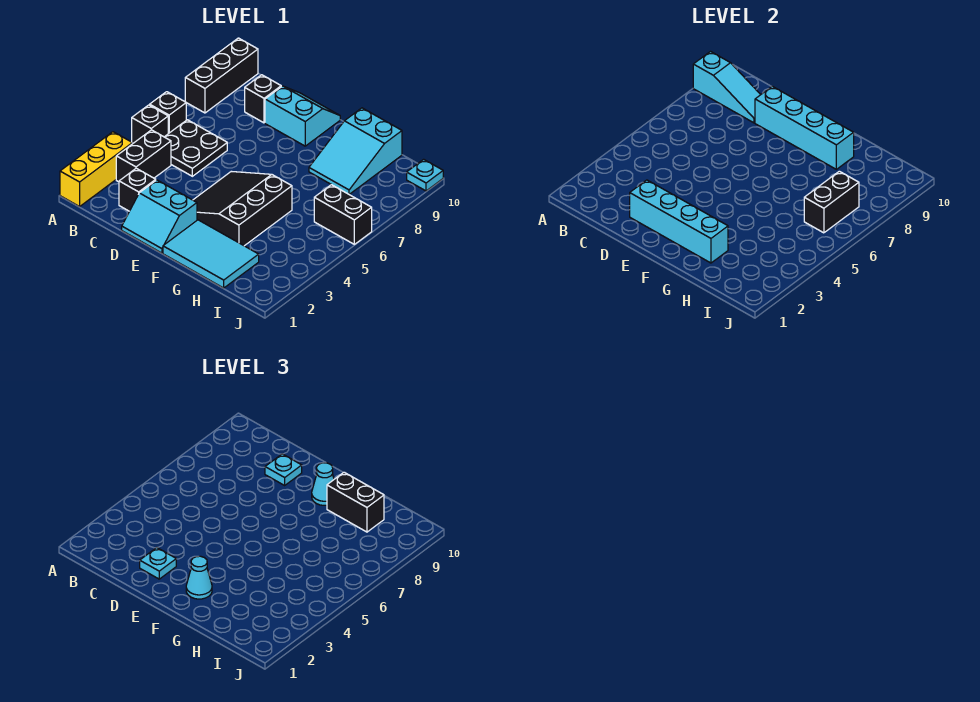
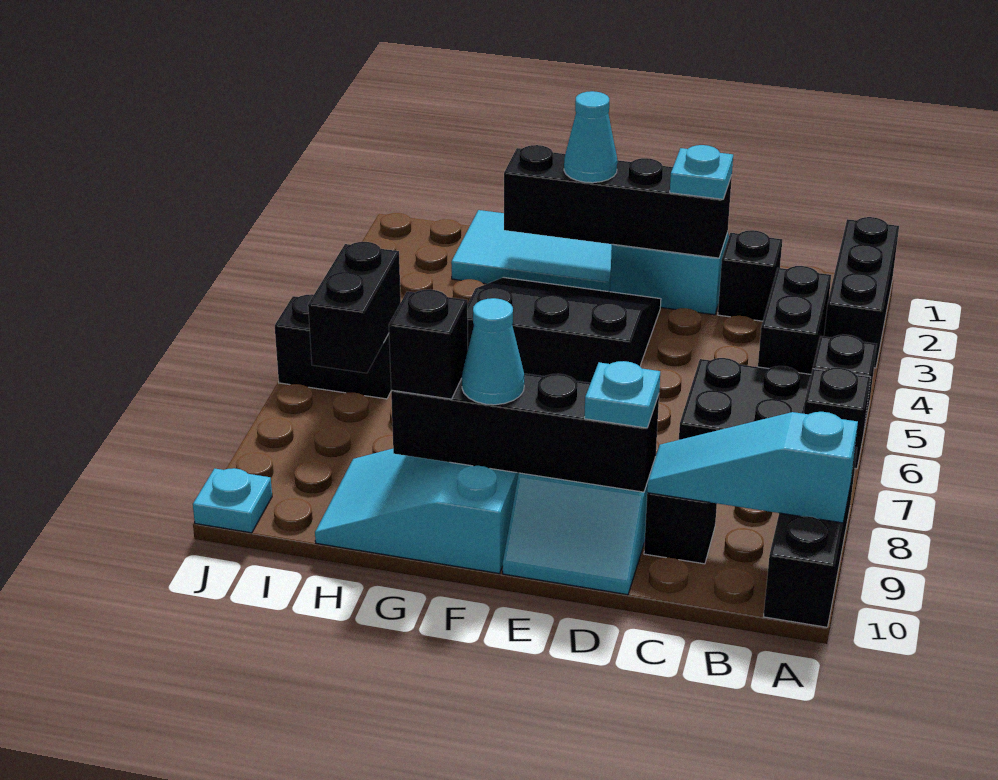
yellow 1x3 brick [60,132,133,207] -> black 1x3 brick [824,217,899,368]
cyan 1x4 brick [630,180,728,263] -> black 1x4 brick [504,145,732,258]
cyan 1x4 brick [755,86,854,169] -> black 1x4 brick [391,374,659,492]
black 3x3 slope [193,171,292,246] -> black 3x3 slope turned to [467,277,661,383]
cyan 2x3 slope [309,108,402,194] -> cyan 2x3 slope turned to [315,449,519,573]
black 1x2 brick [327,472,384,532] -> black 1x1 brick [389,290,468,399]

